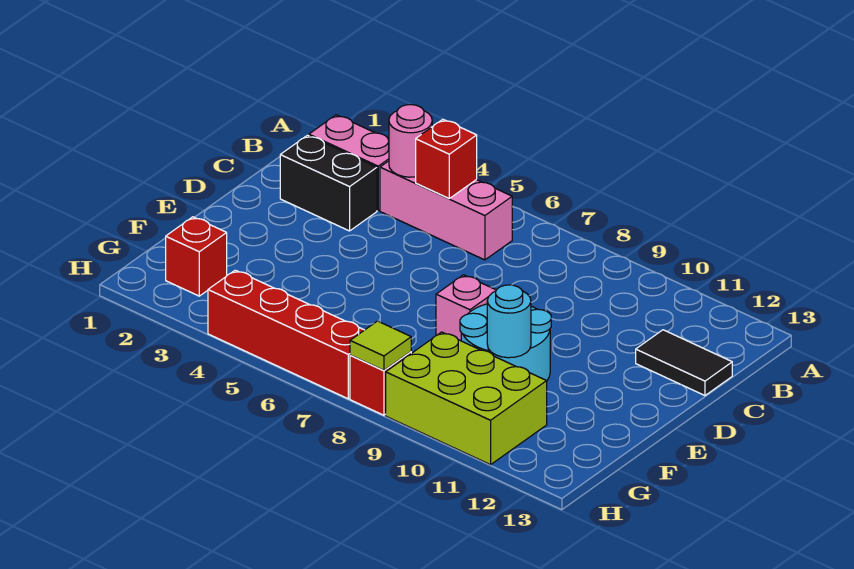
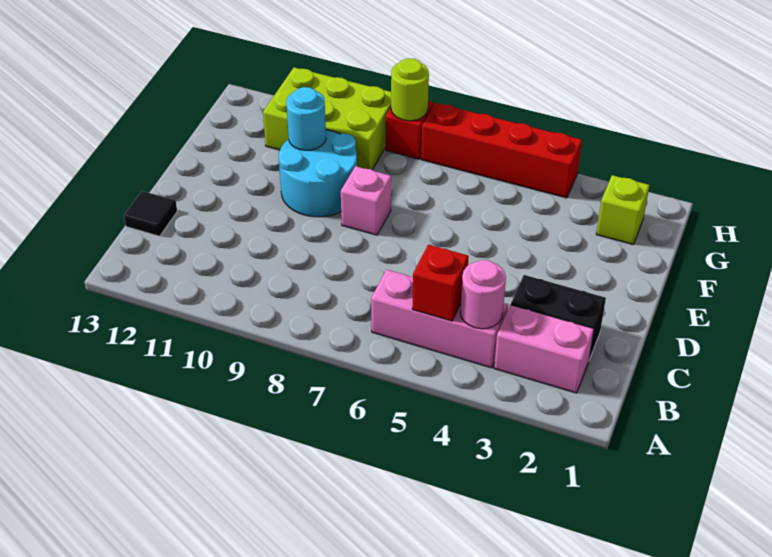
black 1x2 tile [636,330,732,395] -> black 1x1 tile [124,191,177,236]
red 1x1 brick [166,217,227,296] -> lime 1x1 brick [596,175,649,244]
lime 1x1 tile [350,321,411,371] -> lime 1x1 round brick [391,58,429,121]

